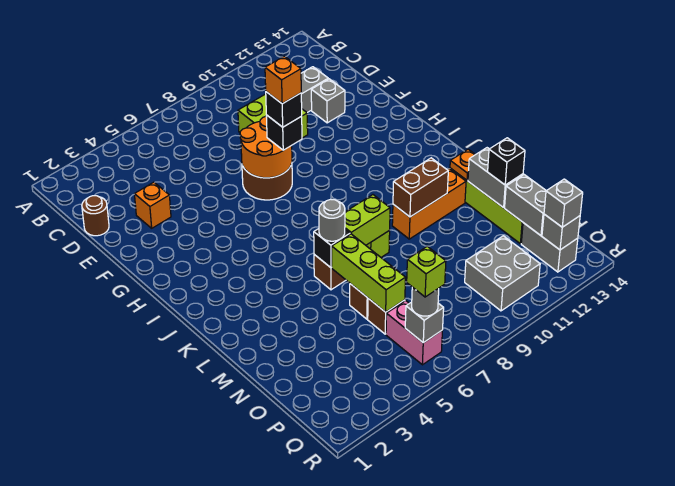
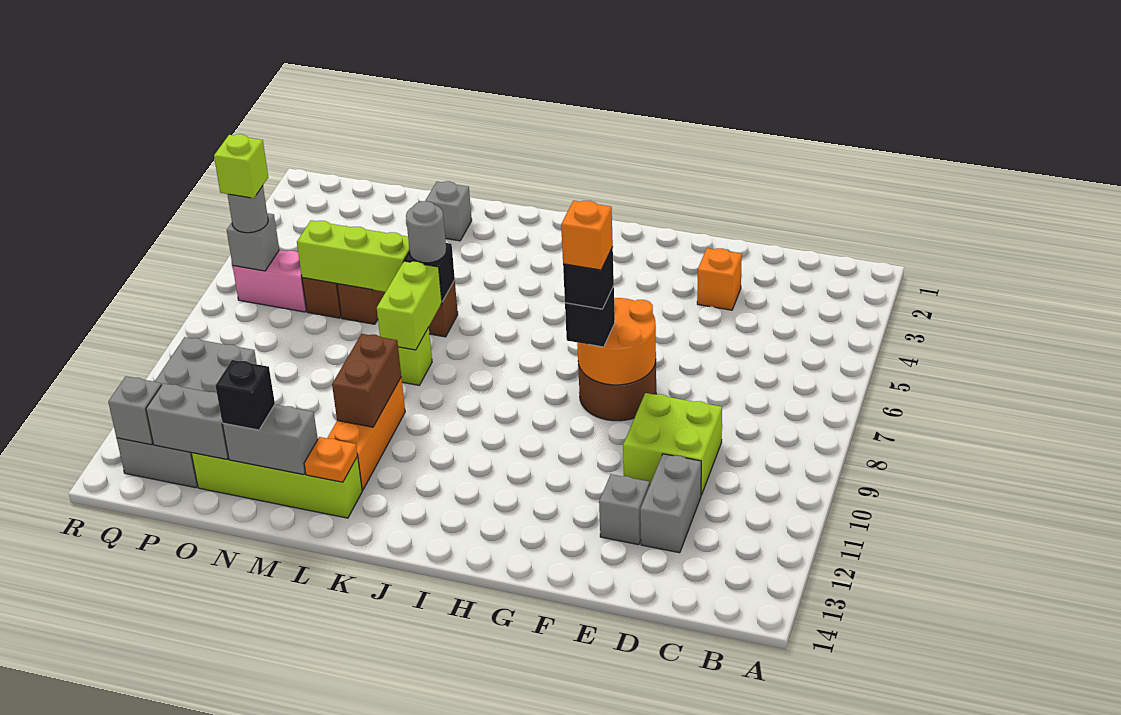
brown 1x1 round brick [82,196,109,236] -> none
grey 1x1 brick [544,179,583,227] -> grey 1x1 brick moved to [425,181,472,241]

